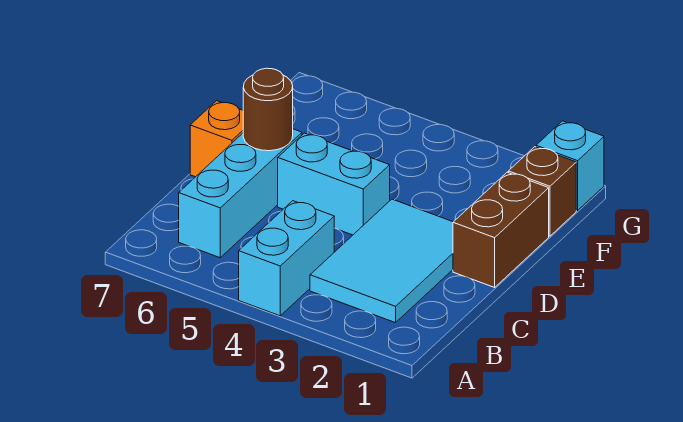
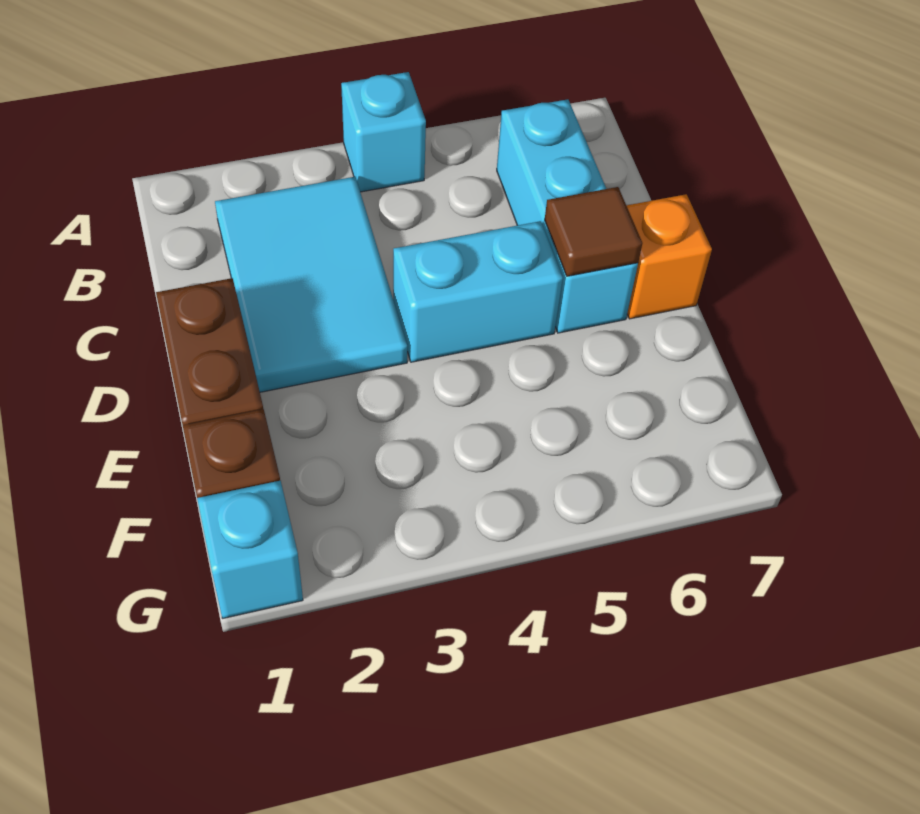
cyan 1x2 brick [239,201,334,316] -> cyan 1x1 brick [341,72,426,192]
brown 1x1 round brick [243,68,293,151] -> brown 1x1 tile [545,187,642,276]

